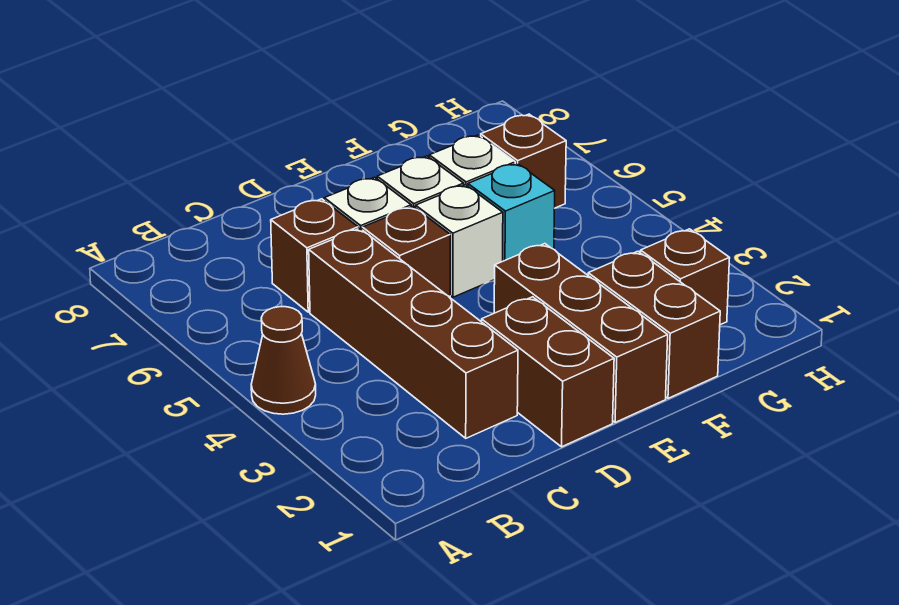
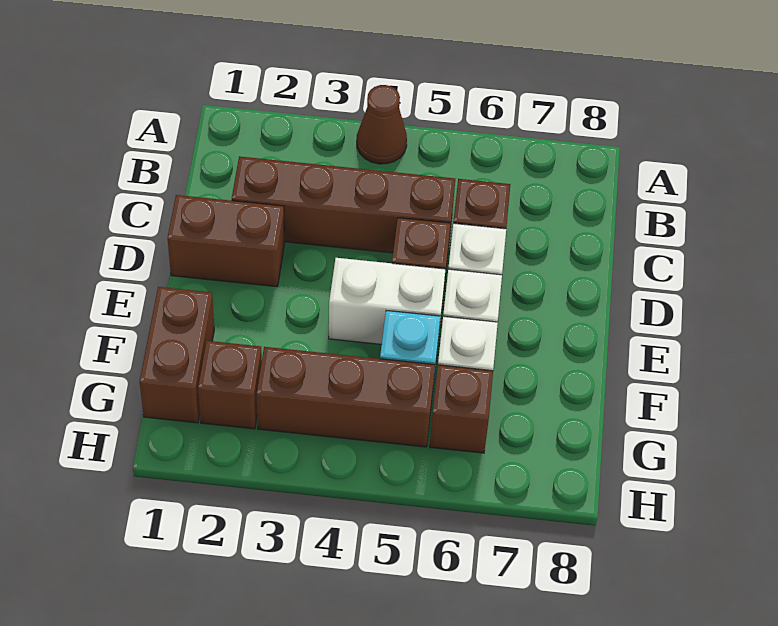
brown 1x3 brick [494,244,668,423] -> brown 1x3 brick moved to [257,347,435,447]
white 1x1 brick [416,185,503,297] -> white 1x2 brick [329,258,446,344]
brown 1x2 brick [588,251,720,398] -> brown 1x2 brick turned to [140,287,214,423]

